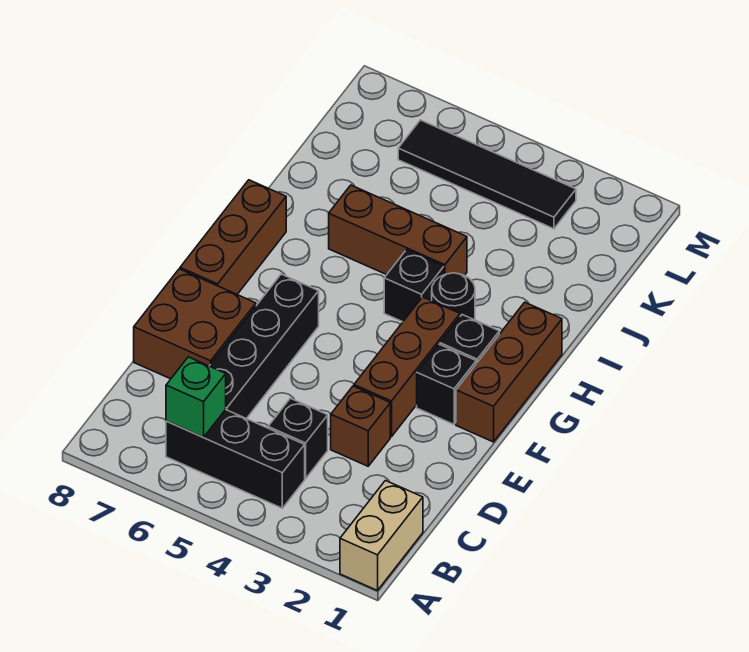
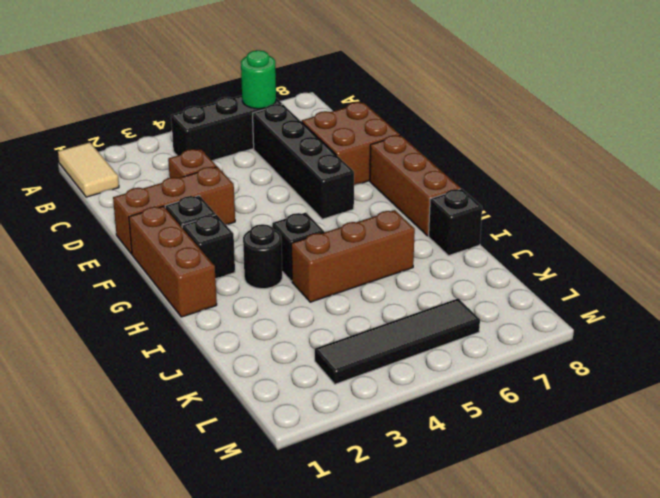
tan 1x2 brick [340,481,423,591] -> tan 1x2 tile [58,142,119,197]
green 1x1 brick [166,357,226,437] -> green 1x1 round brick [241,50,276,109]
black 1x1 brick [268,398,328,479] -> black 1x1 brick moved to [429,189,482,256]
brown 1x3 brick [354,297,460,437] -> brown 1x3 brick turned to [113,167,235,254]

